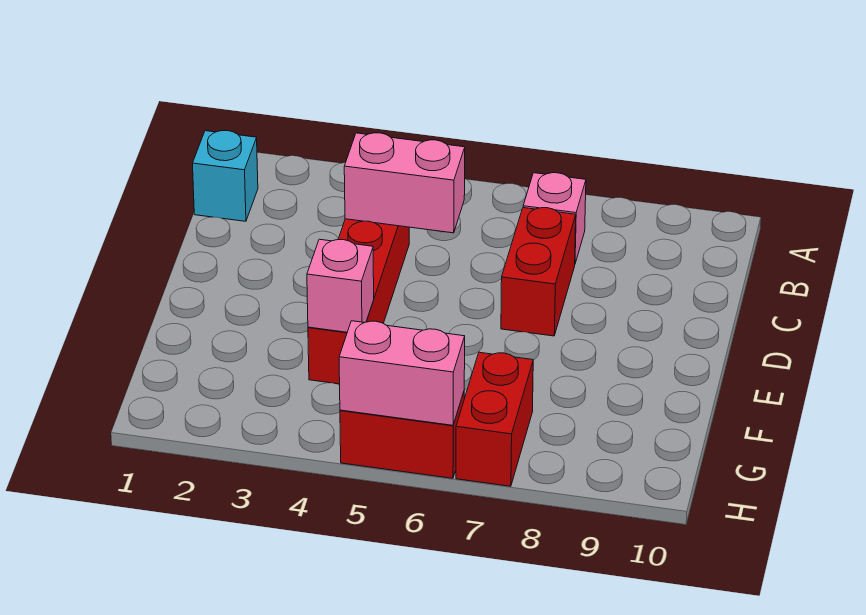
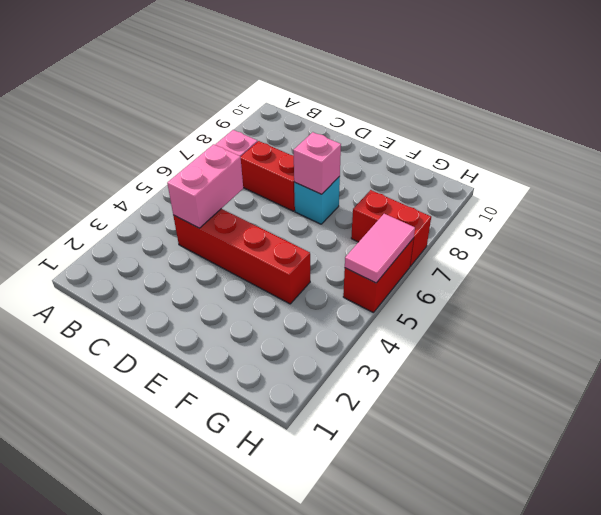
cyan 1x1 brick [193,131,258,221] -> cyan 1x1 brick moved to [294,177,340,224]
pink 1x1 brick [307,239,374,332] -> pink 1x1 brick moved to [293,132,341,194]
pink 1x2 brick [339,321,465,425] -> pink 1x2 tile [345,214,415,283]

